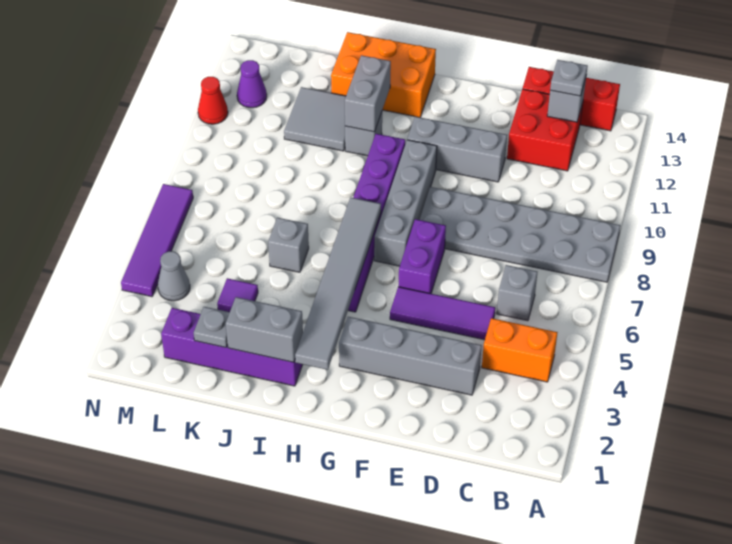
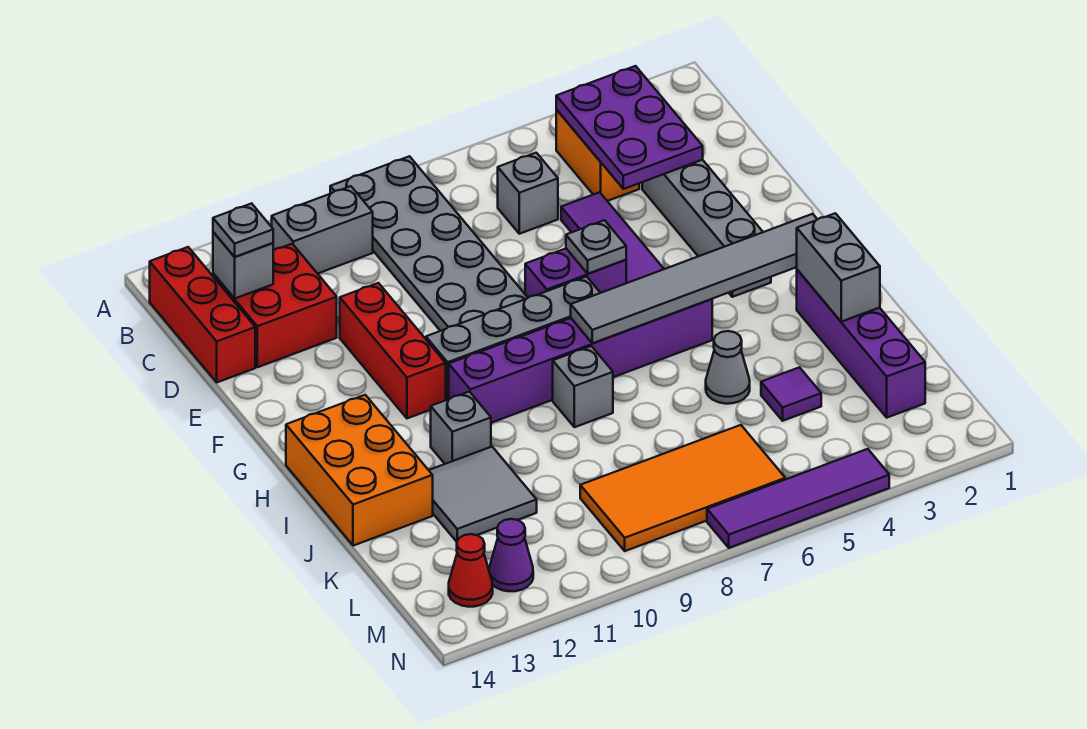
none -> purple 2x3 plate [556,66,703,189]
grey 1x3 brick [407,117,507,182] -> red 1x3 brick [340,283,446,418]
grey 1x2 brick [345,55,391,132] -> grey 1x2 brick moved to [271,186,373,274]
grey 1x1 brick [268,218,309,272] -> grey 1x1 brick moved to [553,346,613,427]
grey 1x1 plate [194,307,230,347] -> grey 1x1 plate moved to [566,220,626,274]
none -> orange 2x4 tile [580,425,785,551]
grey 1x1 cone [158,251,190,301] -> grey 1x1 cone moved to [706,331,750,404]
red 1x1 cone [198,77,228,124] -> red 1x1 cone moved to [449,534,493,607]

